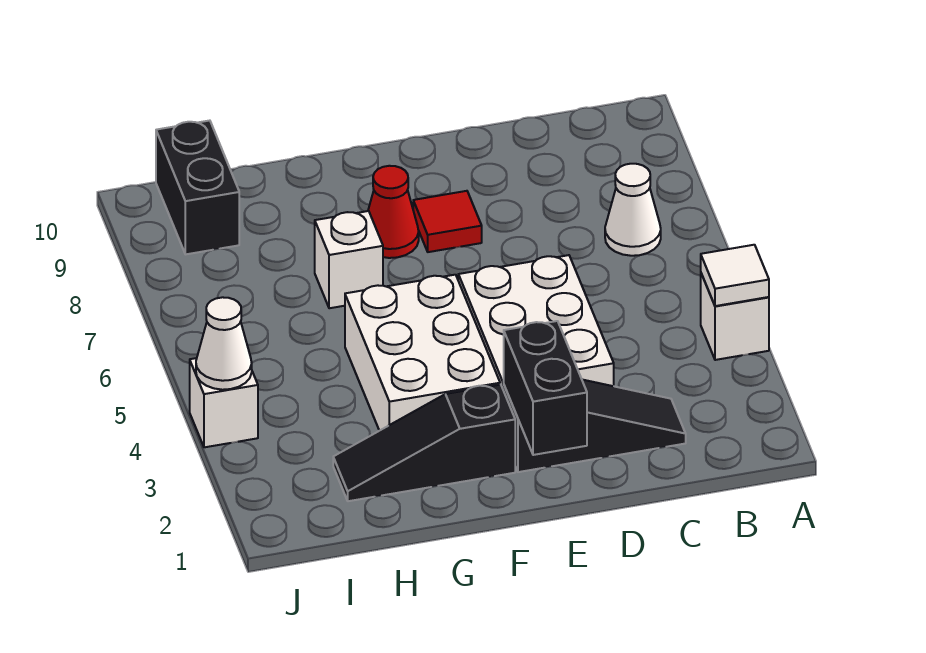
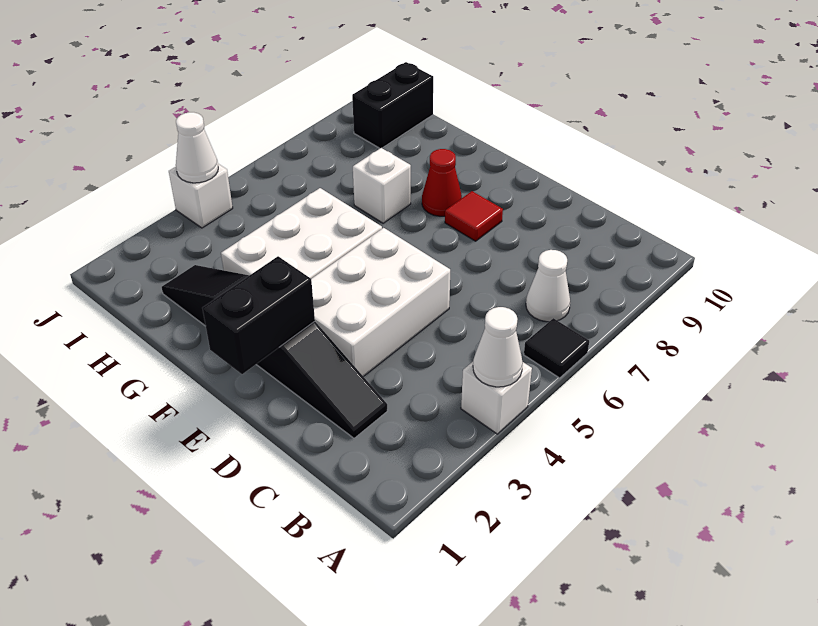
white 1x1 tile [701,245,769,306] -> white 1x1 cone [473,307,523,387]
none -> black 1x1 tile [524,318,589,378]

